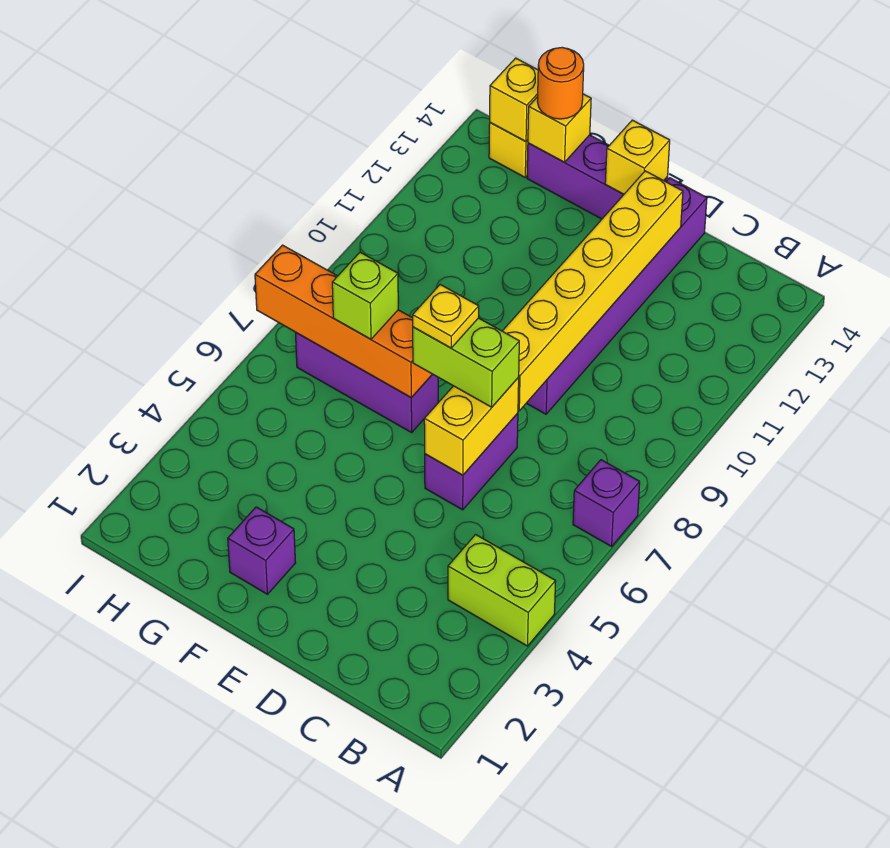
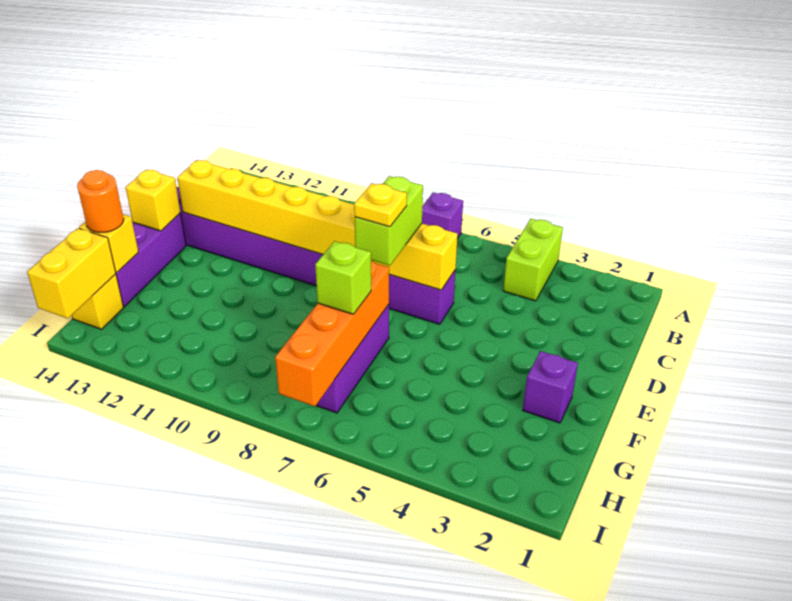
yellow 1x1 brick [490,58,538,142] -> yellow 1x2 brick [27,228,116,318]

